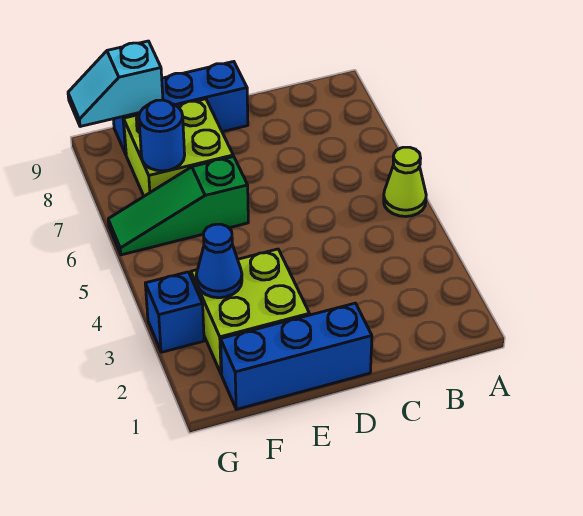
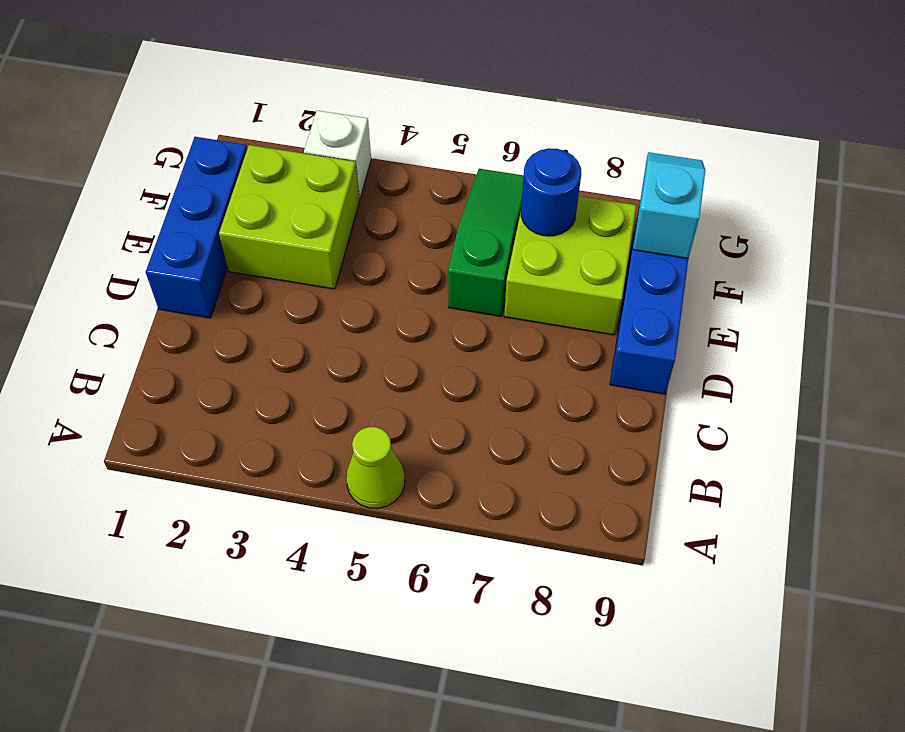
blue 1x1 cone [196,224,242,298] -> none
blue 1x1 brick [145,272,204,352] -> white 1x1 brick [304,110,371,199]

